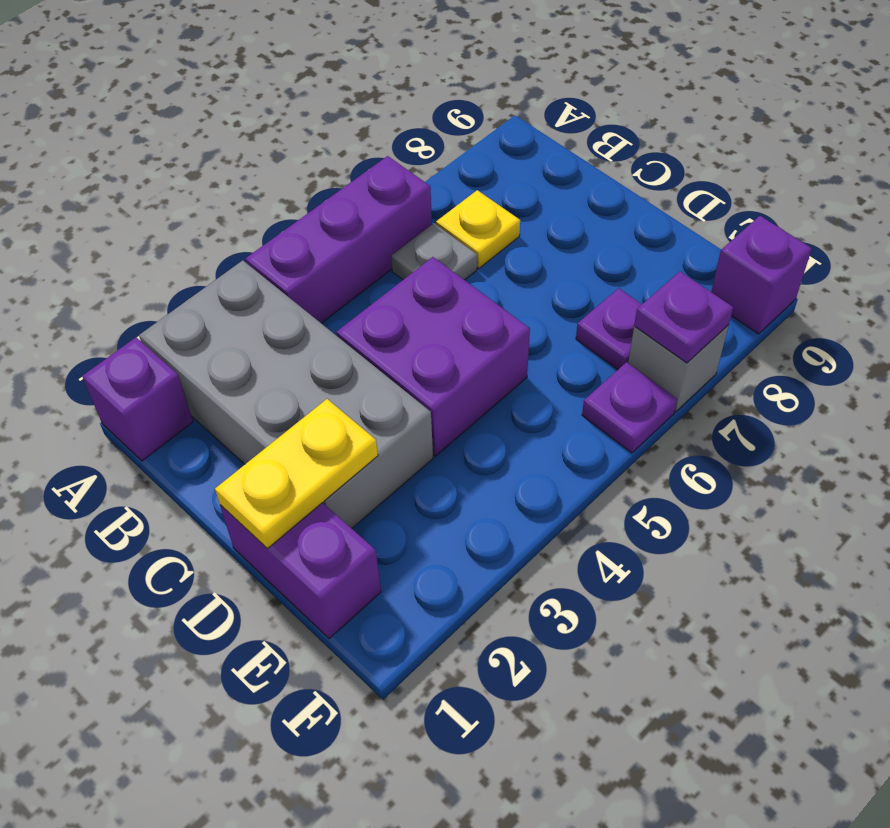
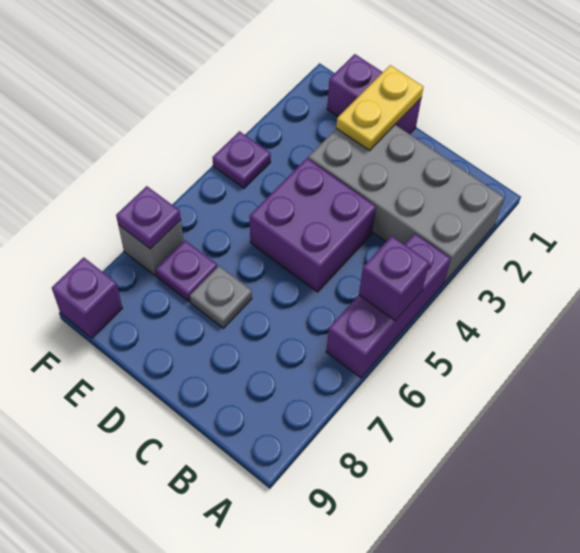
purple 1x1 brick [82,337,193,461] -> purple 1x1 brick moved to [359,236,429,321]
grey 1x1 plate [391,223,477,280] -> grey 1x1 plate moved to [190,266,252,328]
yellow 1x1 plate [436,190,520,268] -> none
purple 1x1 plate [582,362,677,453] -> purple 1x1 plate moved to [212,131,271,188]

